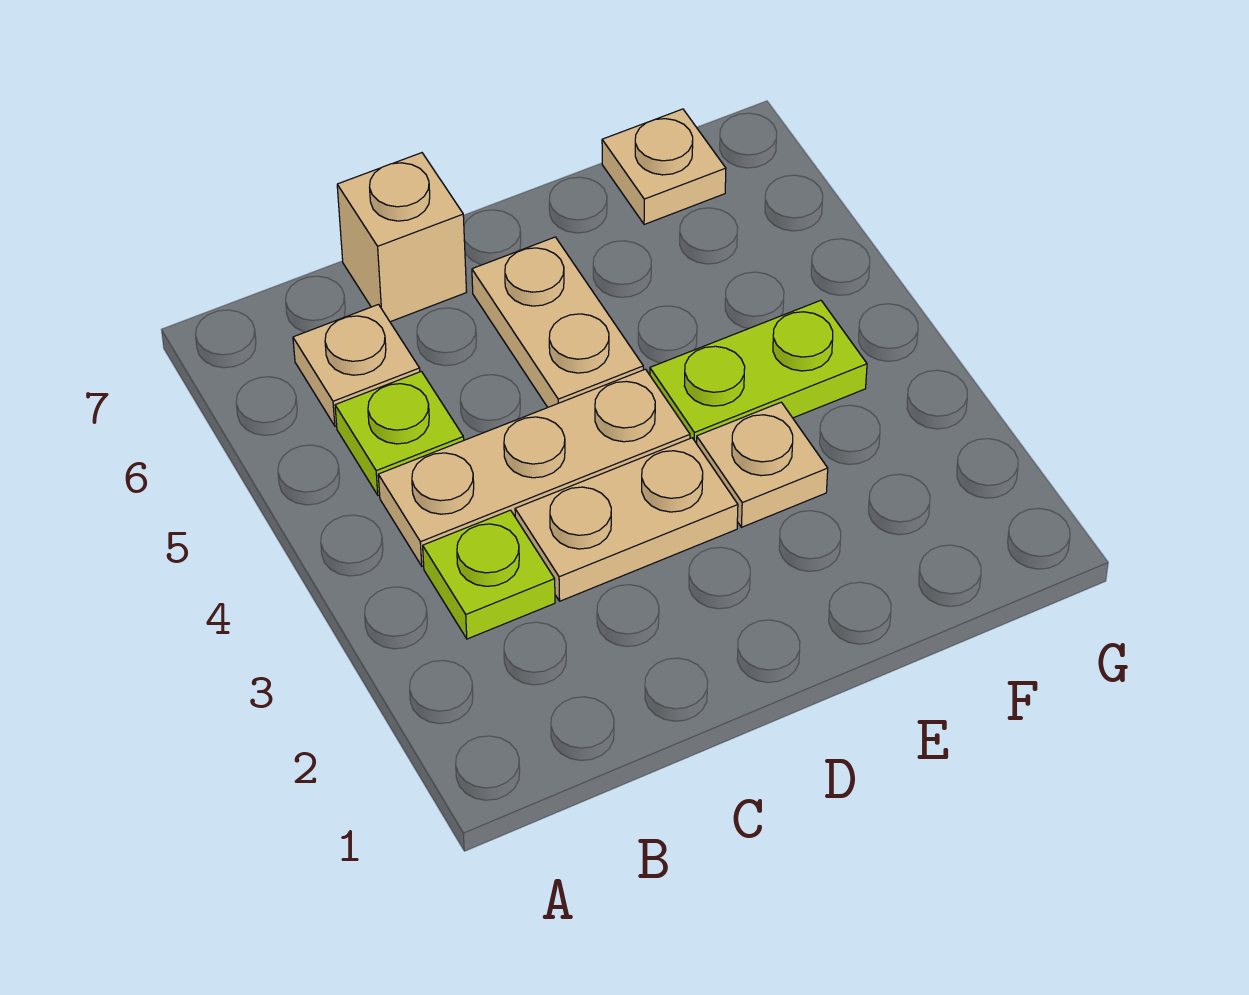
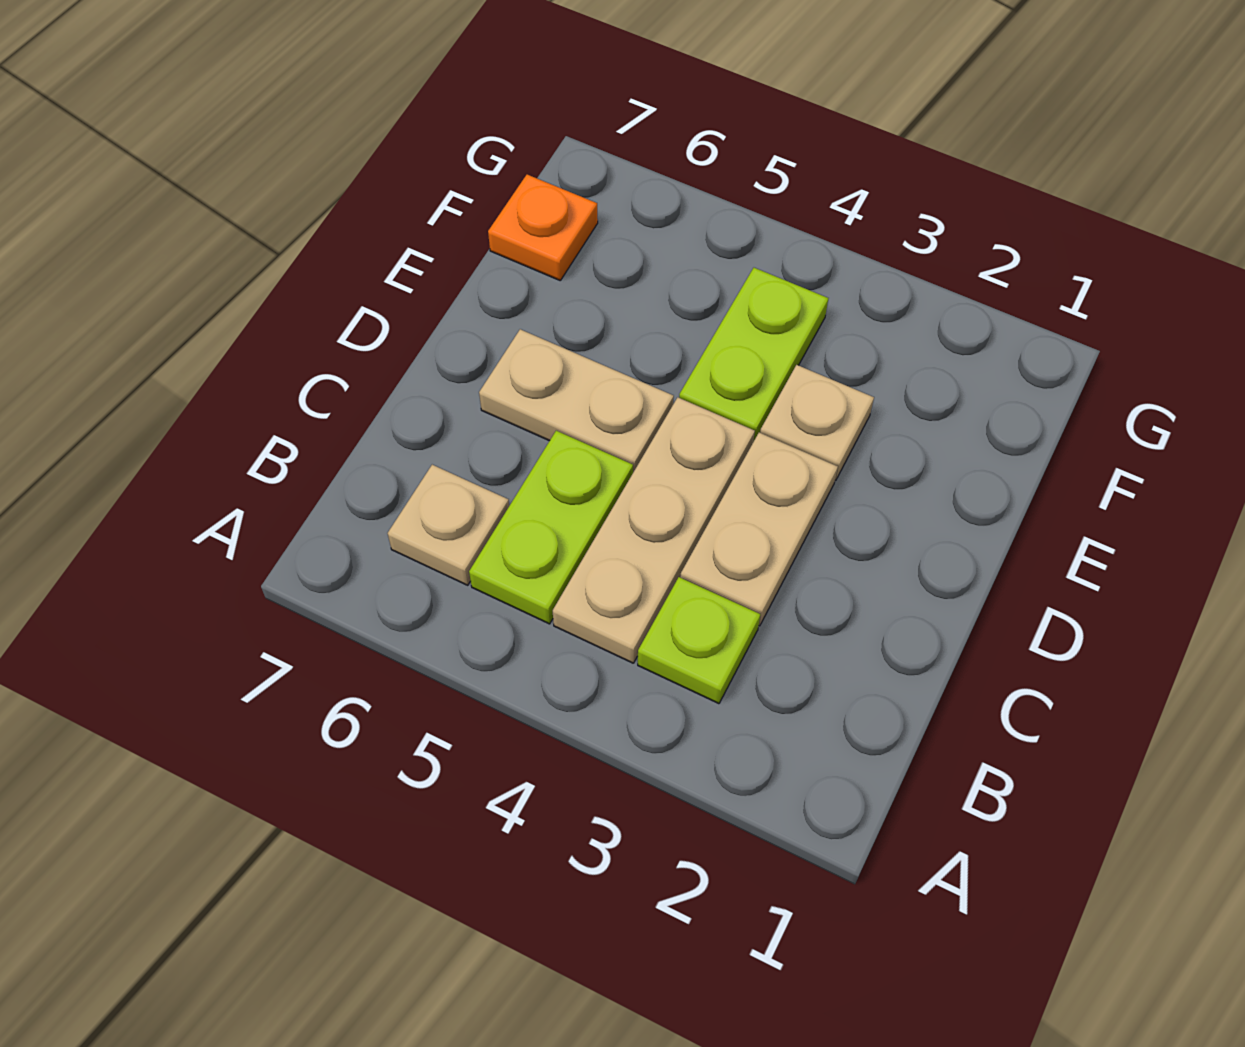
lime 1x1 plate [335,371,464,495] -> lime 1x2 plate [469,431,633,624]
tan 1x1 brick [337,153,466,322] -> none
tan 1x1 plate [602,109,726,224] -> orange 1x1 plate [488,175,598,280]

